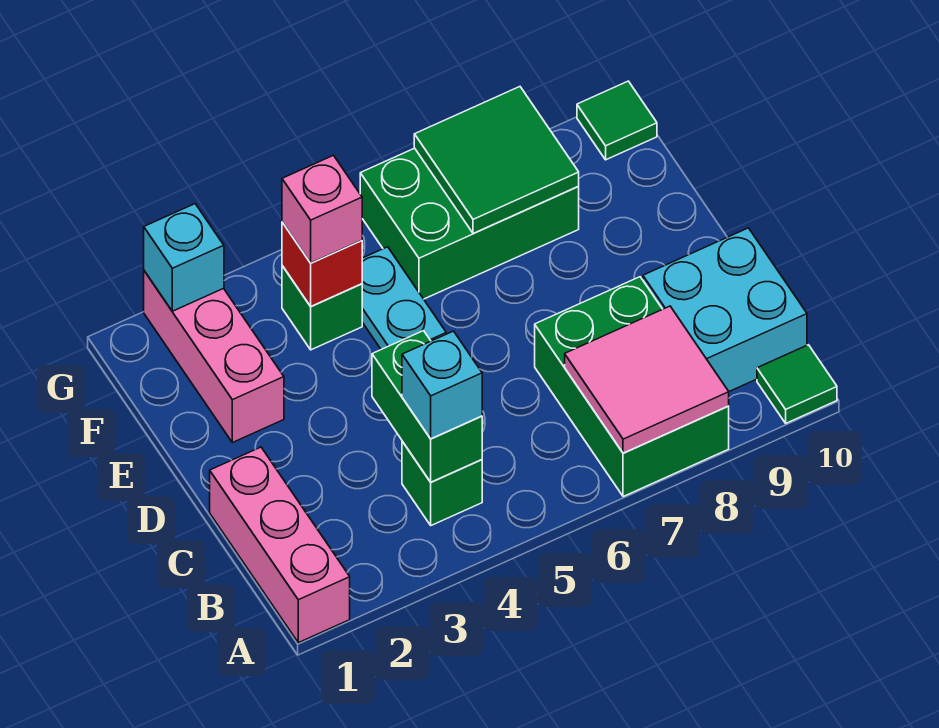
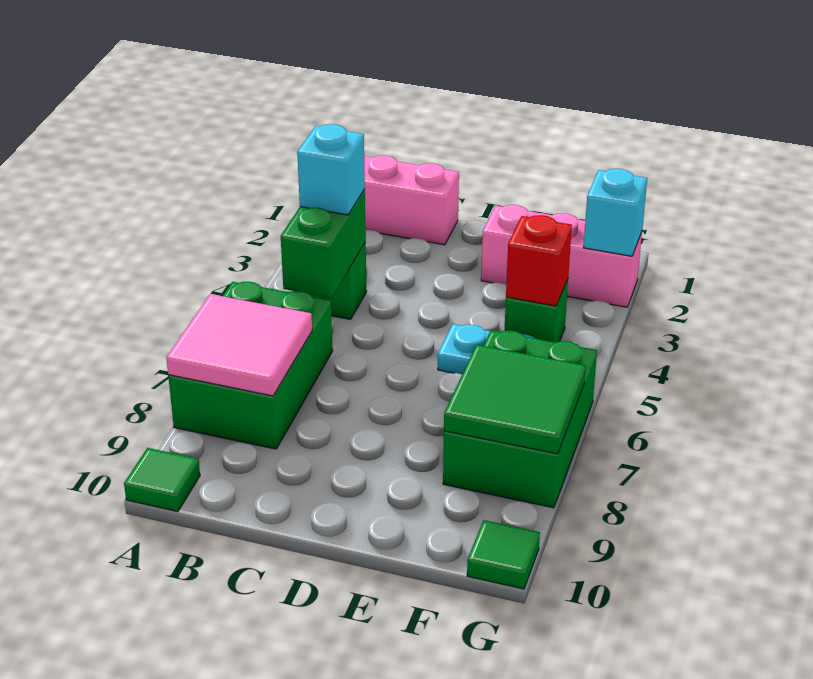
green 2x3 brick [535,277,729,497] -> green 2x3 brick turned to [168,282,333,449]
green 1x2 brick [372,331,482,482] -> green 1x2 brick turned to [281,189,366,298]
cyan 2x2 brick [643,228,807,391] -> none
pink 1x1 brick [282,155,362,263] -> none

